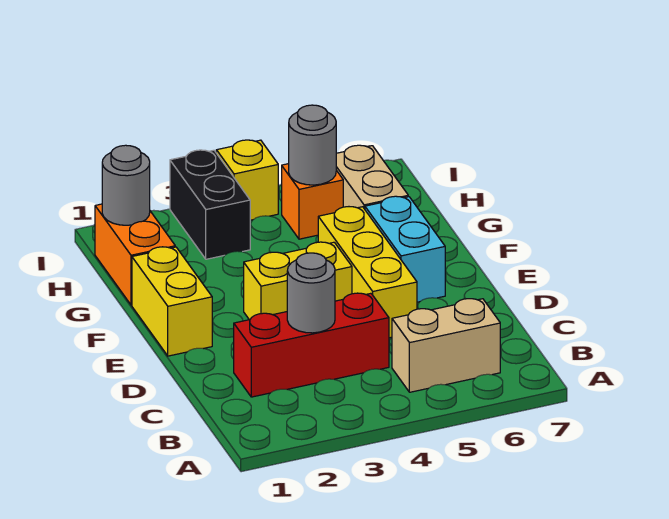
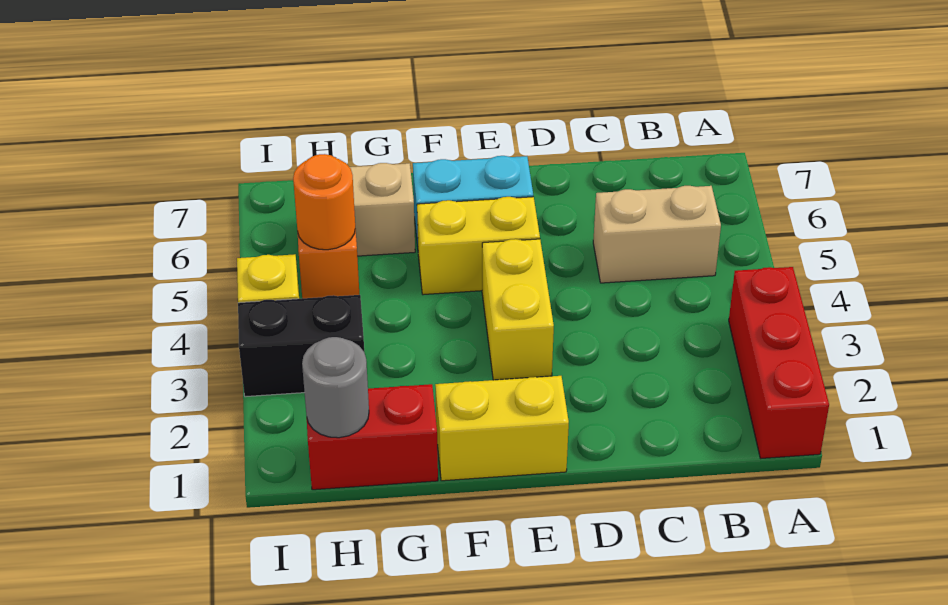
tan 1x2 brick [392,299,500,392] -> tan 1x2 brick turned to [593,186,721,283]
red 1x3 brick [234,293,389,397] -> red 1x3 brick moved to [729,267,829,458]
grey 1x1 round brick [287,253,335,333] -> none
yellow 1x3 brick [318,207,417,338] -> yellow 1x2 brick [417,197,540,295]
orange 1x2 brick [95,204,175,305] -> red 1x2 brick [307,384,438,490]
grey 1x1 round brick [289,105,336,185] -> orange 1x1 round brick [293,154,355,250]

